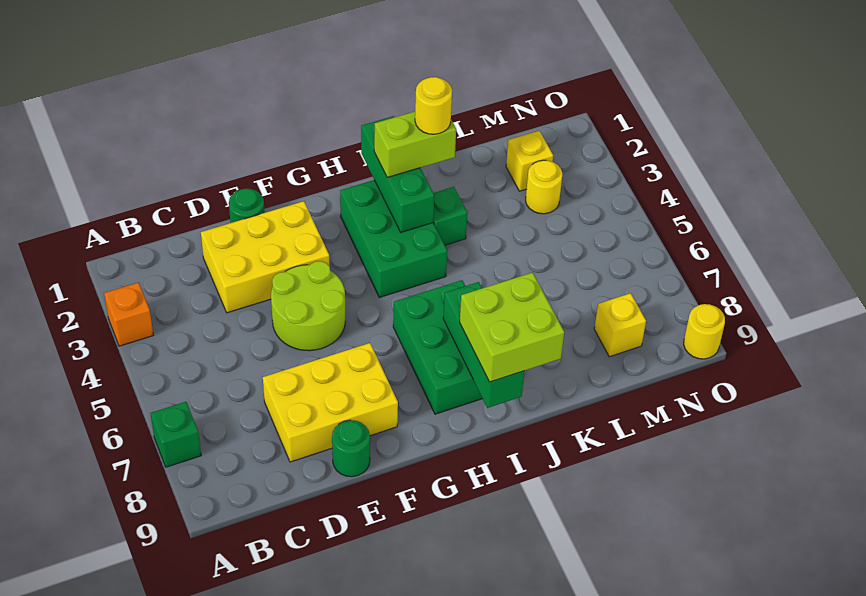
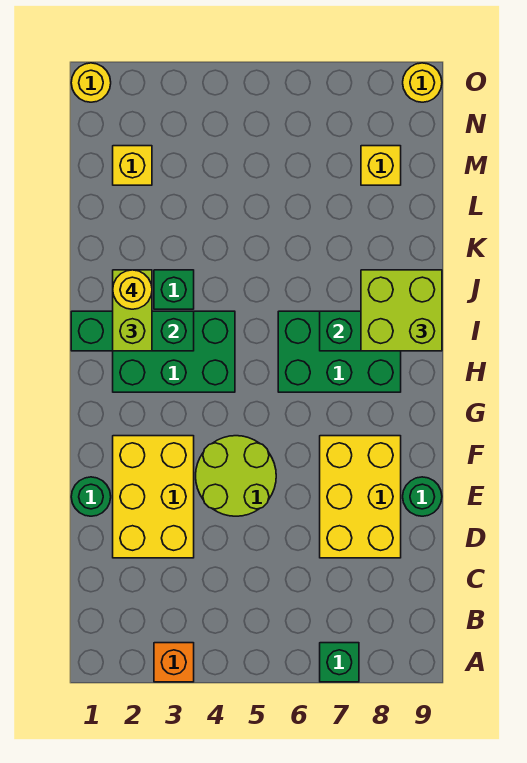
yellow 1x1 round brick [526,160,562,214] -> yellow 1x1 round brick moved to [71,63,111,102]

